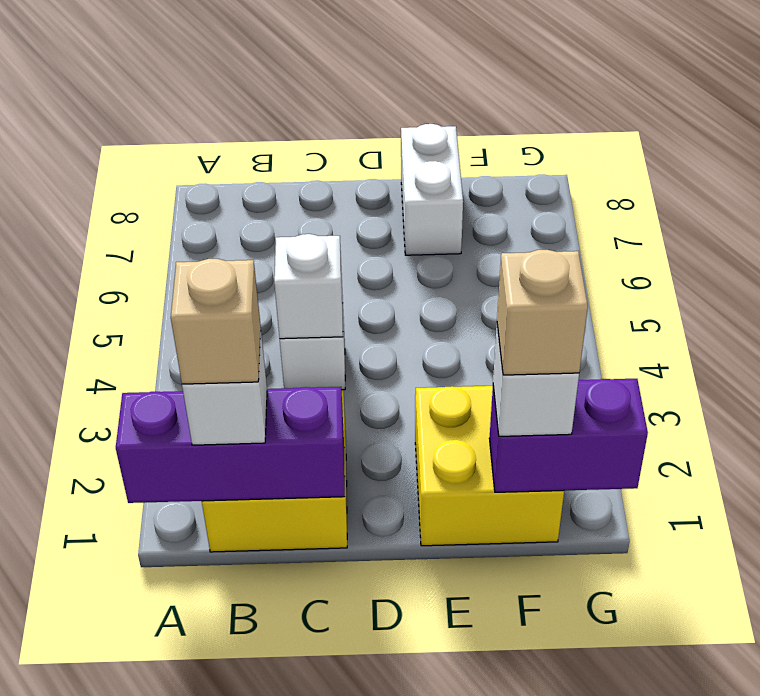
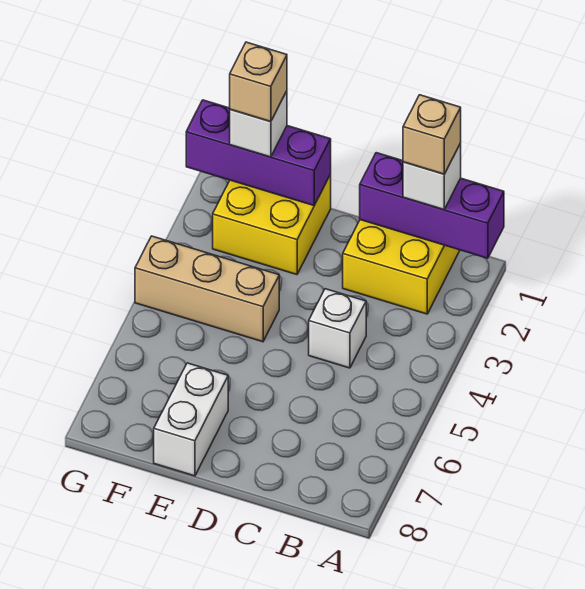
white 1x1 brick [274,234,343,339] -> none
none -> tan 1x3 brick [135,236,279,342]
purple 1x2 brick [489,379,648,492] -> purple 1x3 brick [186,100,331,206]

